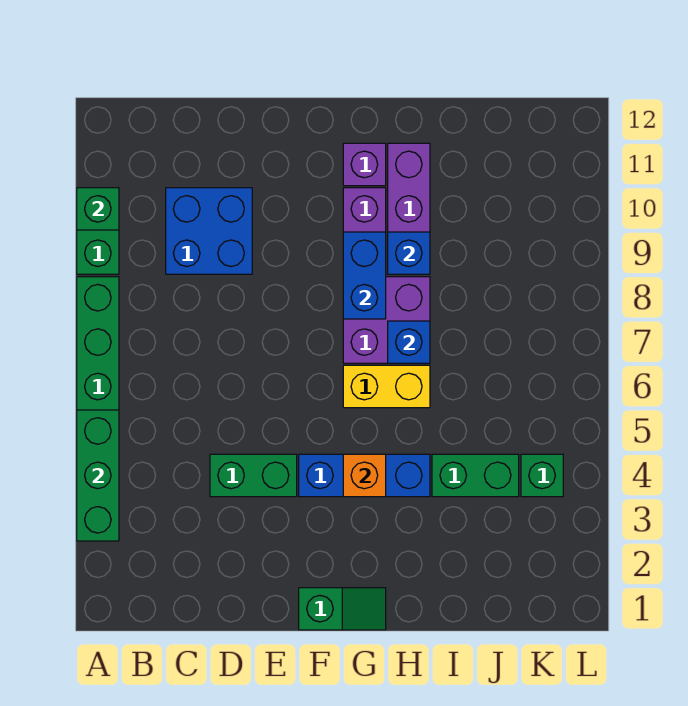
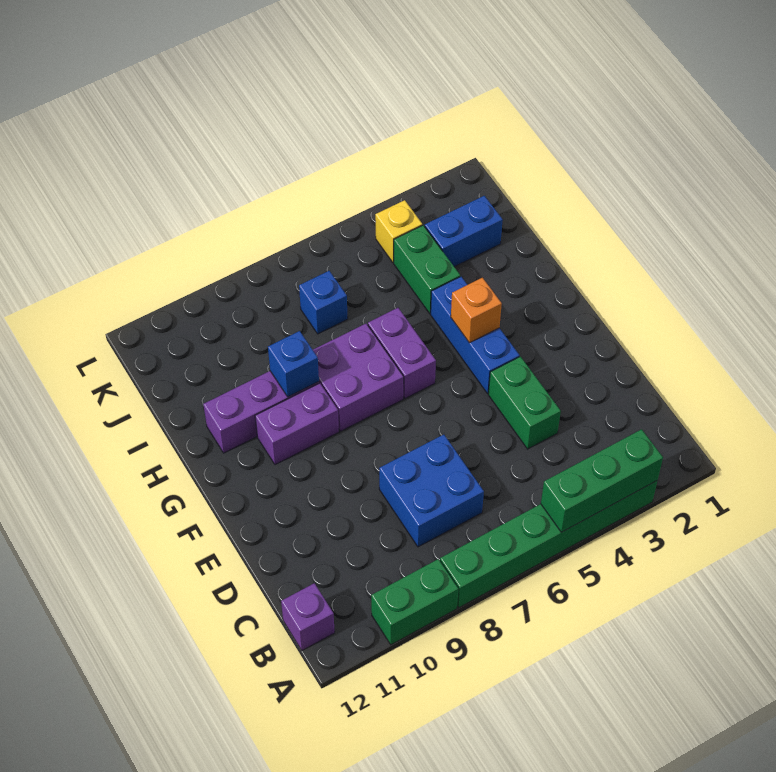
green 1x1 brick [77,188,119,230] -> none
blue 2x2 brick [166,188,252,274] -> blue 2x2 brick moved to [379,435,484,547]
green 1x2 slope [299,588,386,630] -> none
yellow 1x2 brick [343,365,430,408] -> purple 1x2 brick [368,308,436,398]
blue 1x2 brick [343,232,386,319] -> blue 1x2 brick moved to [425,196,503,267]
purple 1x1 brick [343,143,386,186] -> purple 1x1 brick moved to [281,583,335,650]
blue 1x1 brick [388,321,430,363] -> blue 1x1 brick moved to [299,271,348,334]
green 1x1 brick [521,454,563,497] -> yellow 1x1 brick [375,200,422,262]

